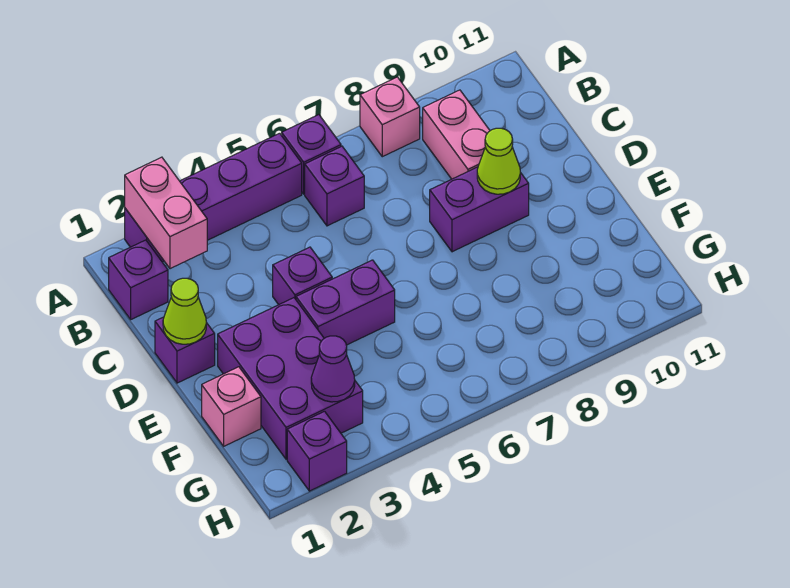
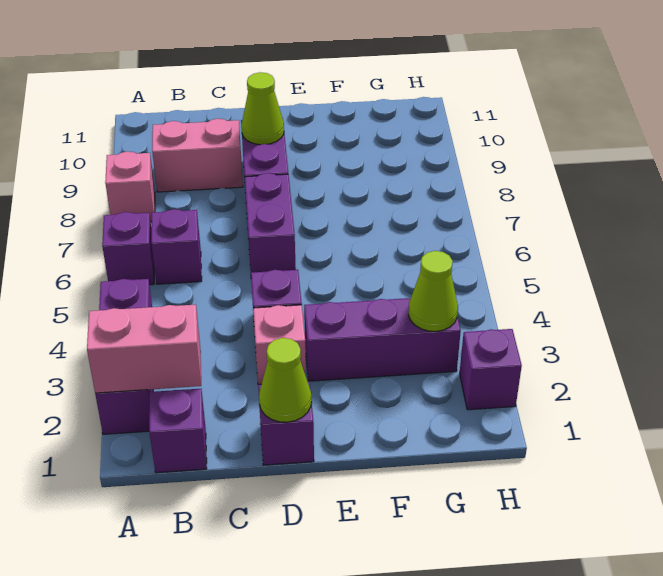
purple 1x4 brick [125,133,302,262] -> purple 1x3 brick [95,279,153,434]
purple 2x3 brick [218,298,363,459] -> purple 1x3 brick [304,298,461,381]
purple 1x2 brick [296,260,395,345] -> purple 1x2 brick moved to [245,173,296,273]
pink 1x1 brick [202,367,261,446] -> pink 1x1 brick moved to [253,305,306,385]
purple 1x1 cone [311,336,355,402] -> lime 1x1 cone [409,251,458,331]

